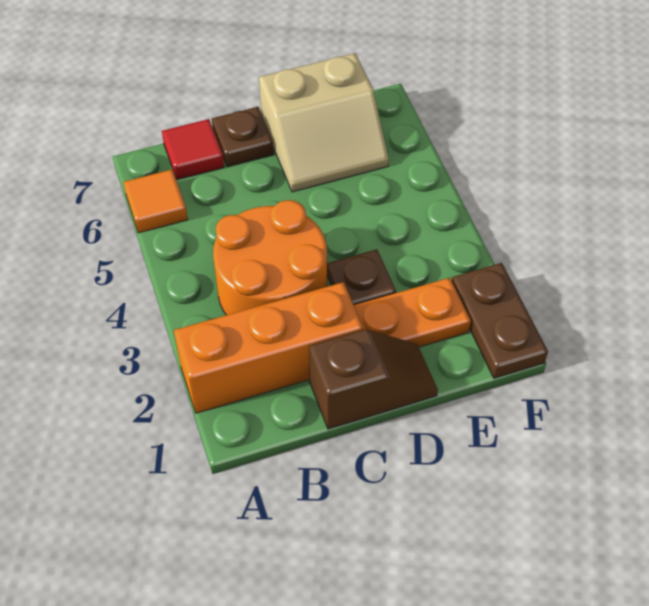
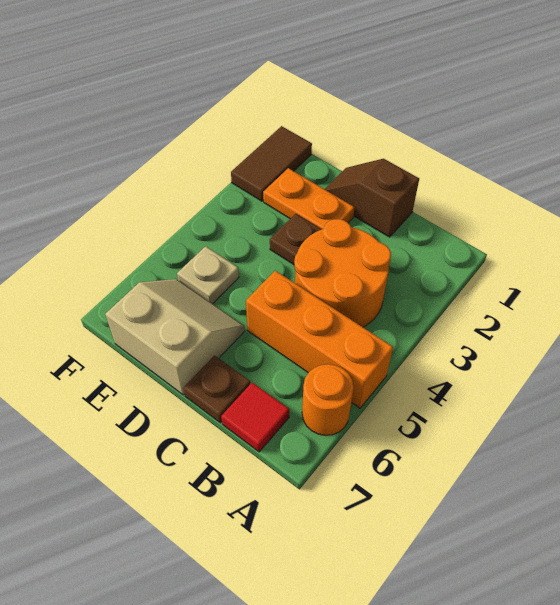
orange 1x3 brick [174,282,363,413] -> orange 1x3 brick moved to [246,271,393,408]
orange 1x1 tile [123,169,188,233] -> orange 1x1 round brick [302,364,354,435]
none -> tan 1x1 plate [177,246,239,304]
brown 1x2 plate [452,263,548,378] -> brown 1x2 tile [231,126,312,201]

